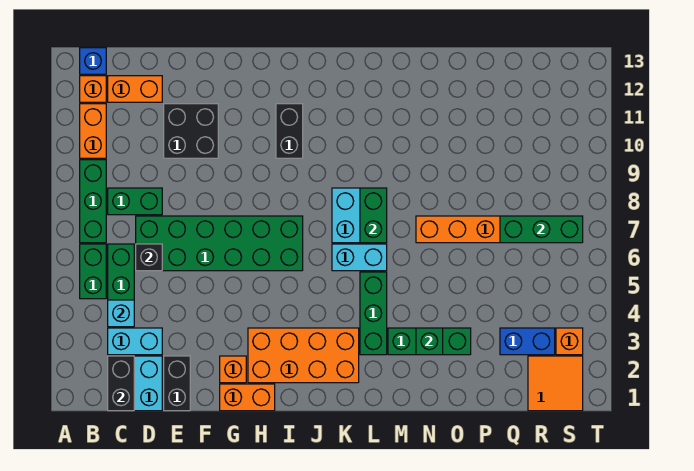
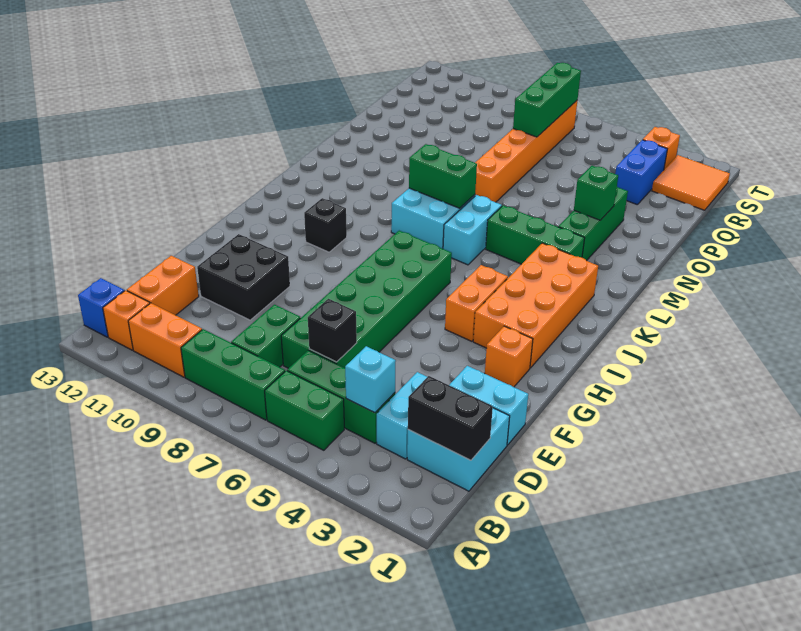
black 1x2 brick [164,356,190,411] -> cyan 1x2 brick [449,366,528,445]
orange 1x2 brick [220,384,275,411] -> orange 1x2 brick moved to [445,265,508,341]
black 1x2 brick [276,104,303,158] -> black 1x1 brick [304,198,347,252]

